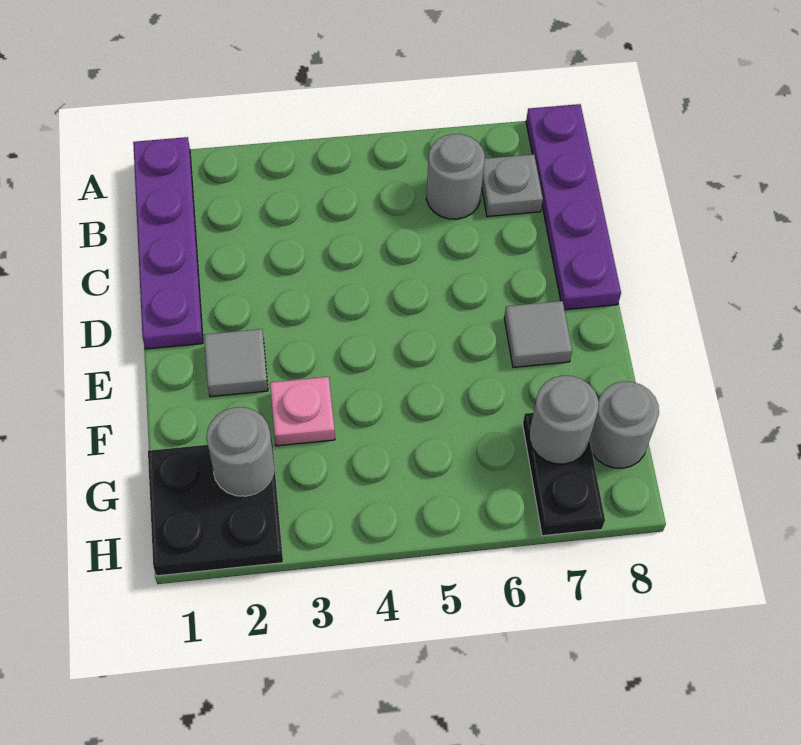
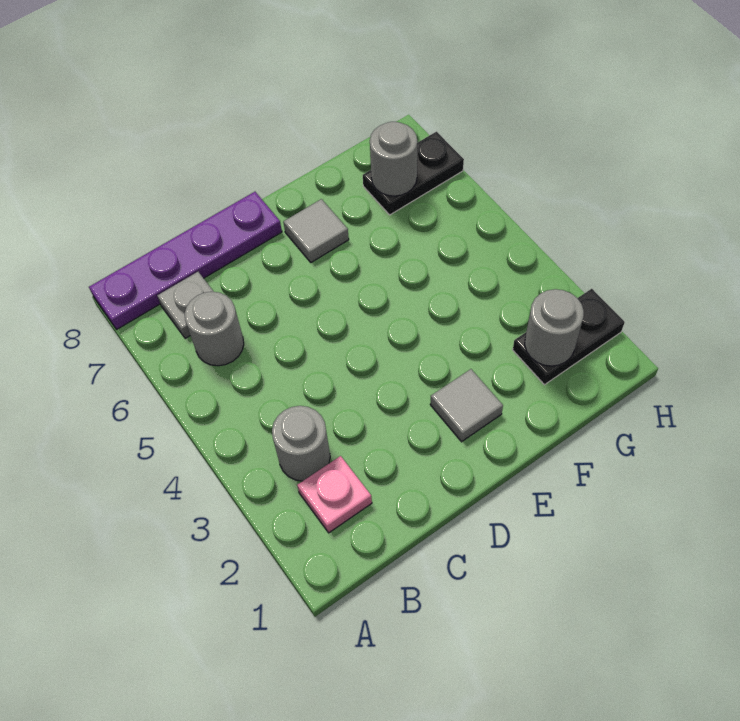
purple 1x4 plate [133,137,203,349] -> none
pink 1x1 plate [270,377,335,446] -> pink 1x1 plate moved to [297,456,372,533]
black 2x2 plate [148,438,283,576] -> black 1x2 plate [513,289,625,385]
grey 1x1 round brick [590,381,659,468] -> grey 1x1 round brick moved to [272,406,330,481]

